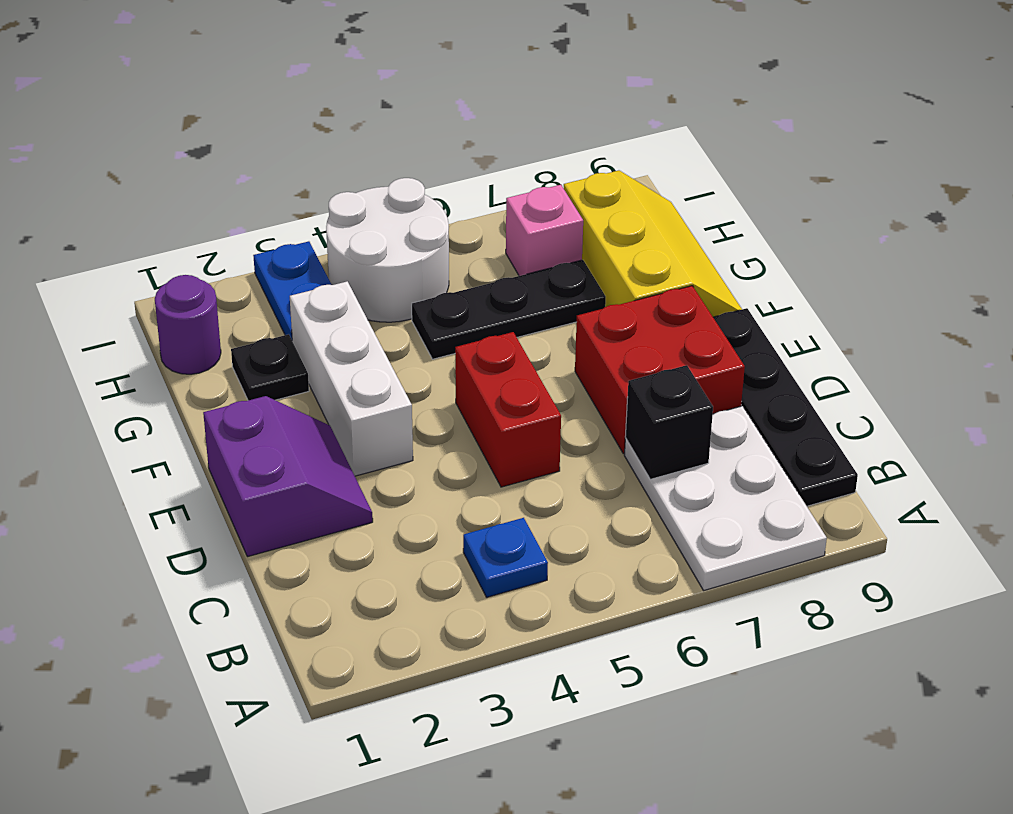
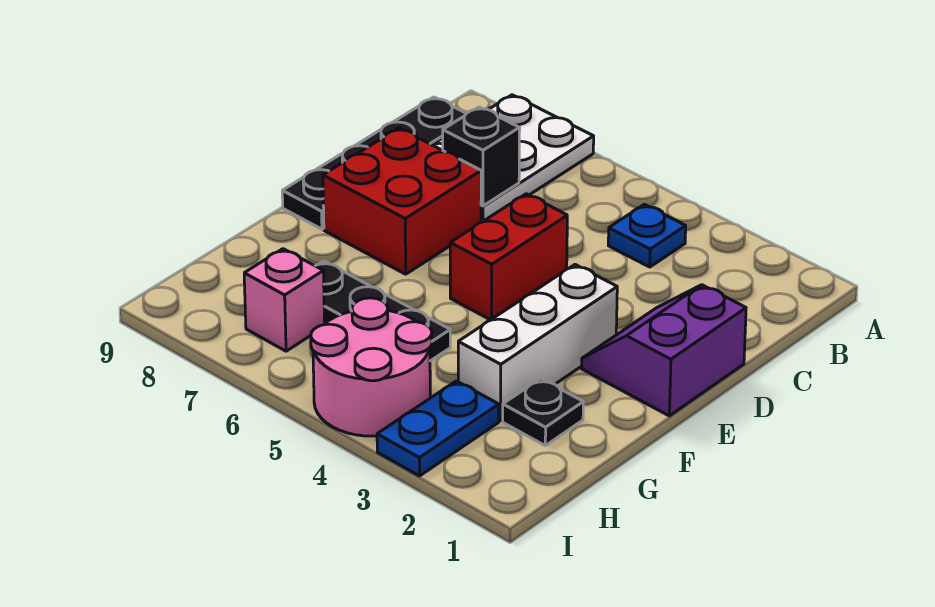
yellow 2x3 slope [564,170,742,317] -> none
purple 1x1 round brick [155,275,221,374] -> none
white 2x2 round brick [326,178,449,322] -> pink 2x2 round brick [311,298,432,436]

